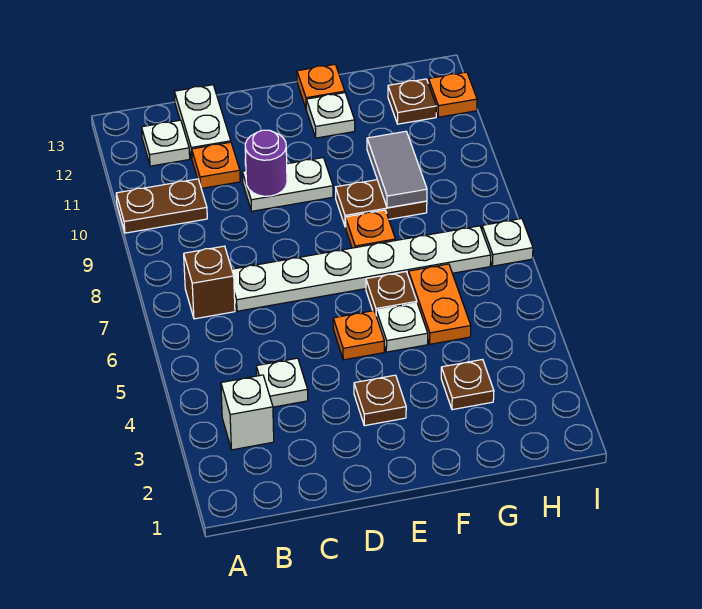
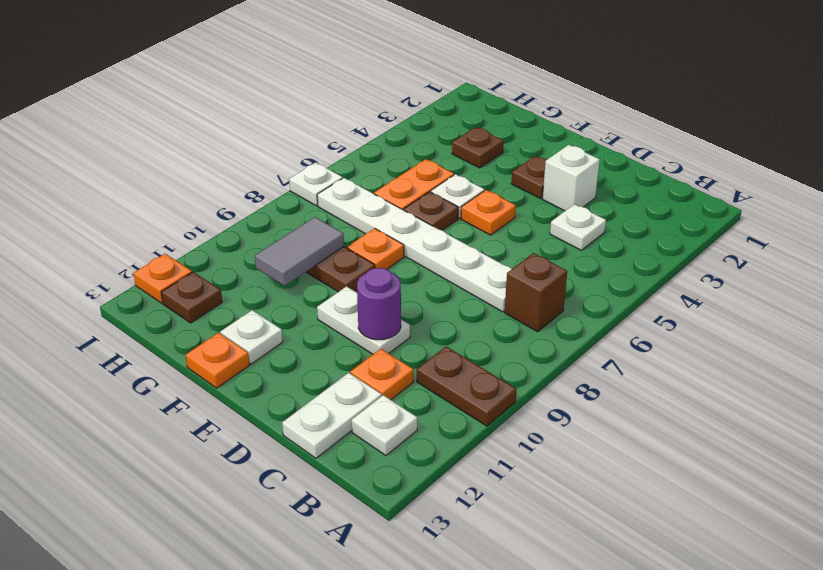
white 1x1 brick [221,375,274,450] -> white 1x1 brick moved to [543,145,600,211]

